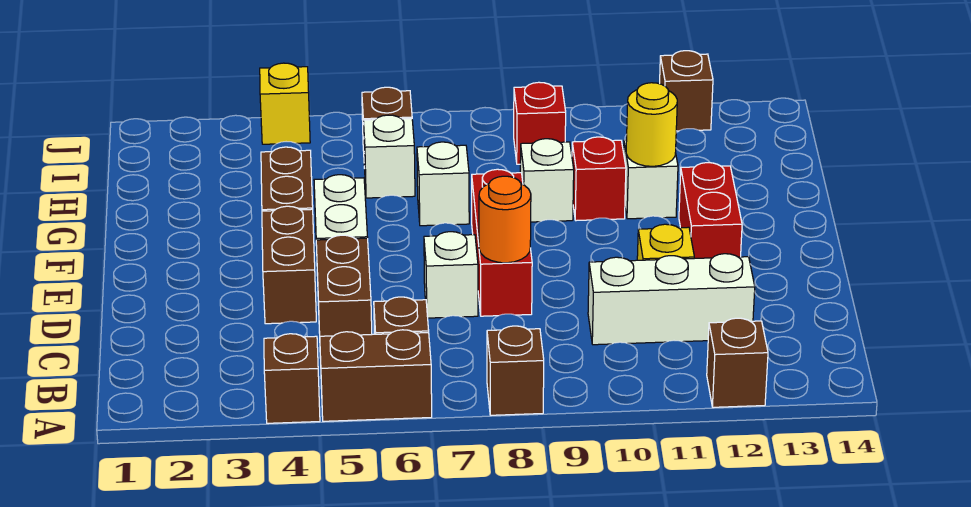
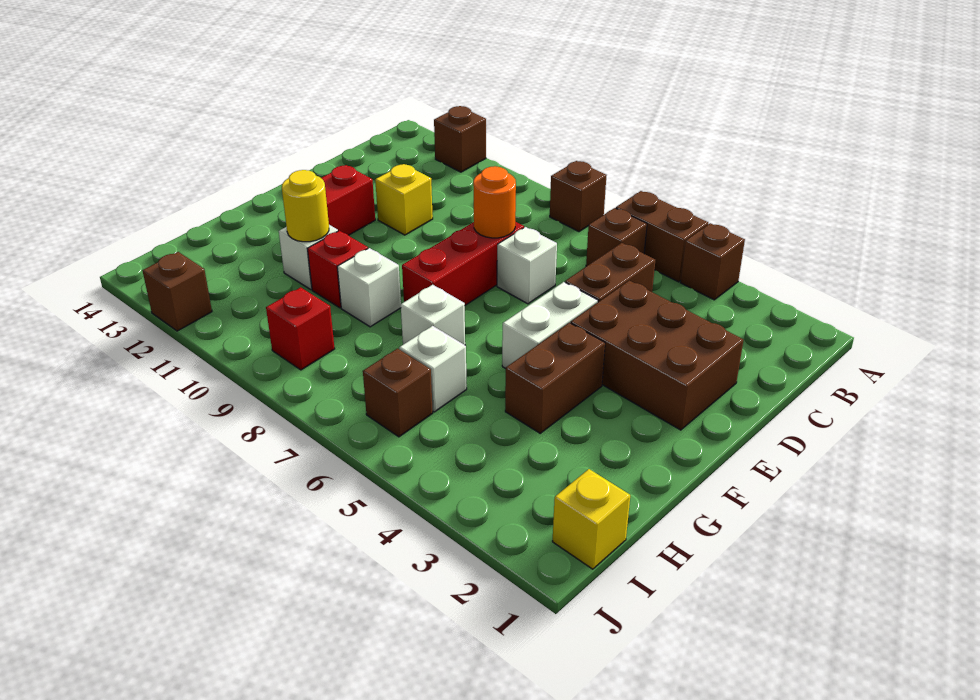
white 1x3 brick [588,254,755,345] -> none
brown 1x2 brick [262,206,316,324] -> brown 2x3 brick [571,281,743,430]
yellow 1x1 brick [260,63,310,144] -> yellow 1x1 brick moved to [552,469,630,569]

